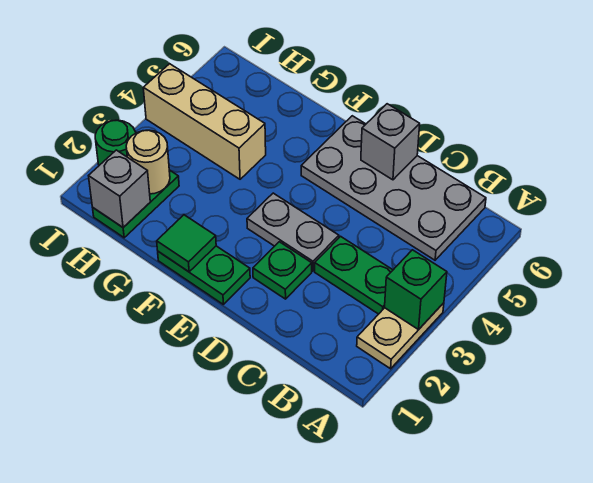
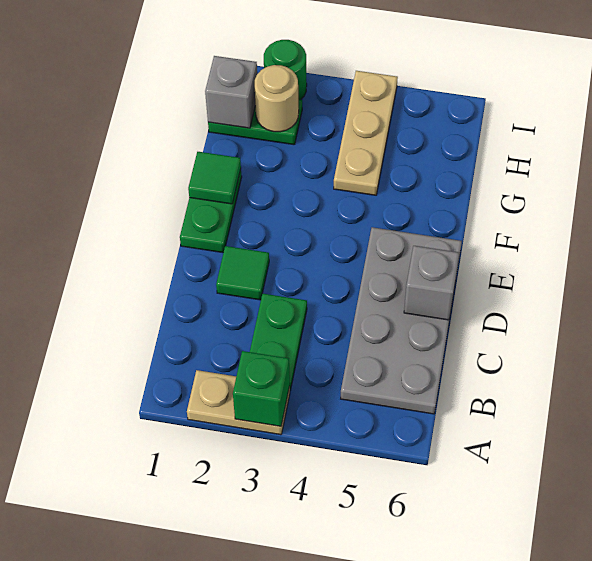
green 1x1 plate [253,242,312,299] -> green 1x1 tile [216,246,269,300]
grey 1x2 plate [247,193,339,271] -> none
tan 1x3 brick [143,64,266,179] -> tan 1x3 plate [334,71,398,195]

